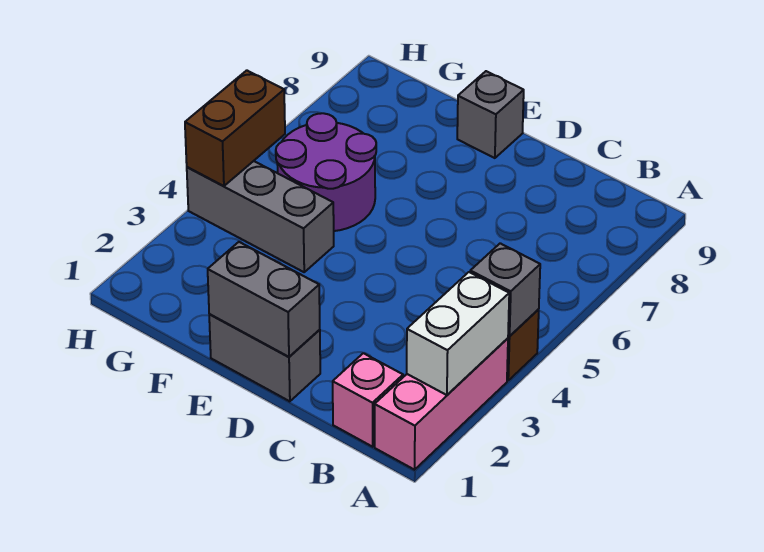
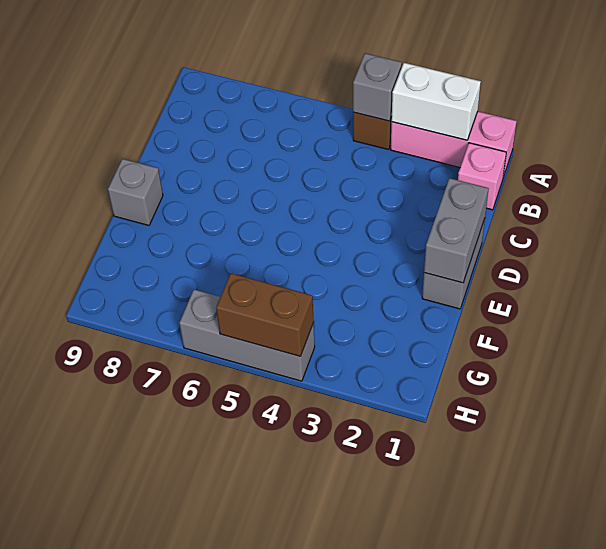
grey 1x3 brick [187,161,334,272] -> grey 1x3 brick turned to [179,289,315,381]
purple 2x2 round brick [276,113,376,231] -> none

